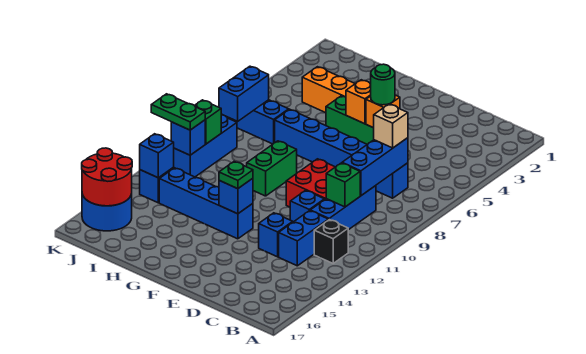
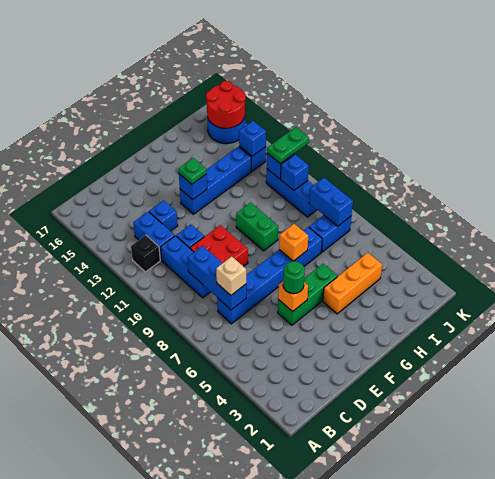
green 1x1 brick [326,163,360,207] -> none
orange 1x1 brick [346,80,371,124] -> orange 1x1 brick moved to [279,224,308,261]
green 1x1 brick [194,100,221,144] -> blue 1x1 brick [281,155,309,190]

